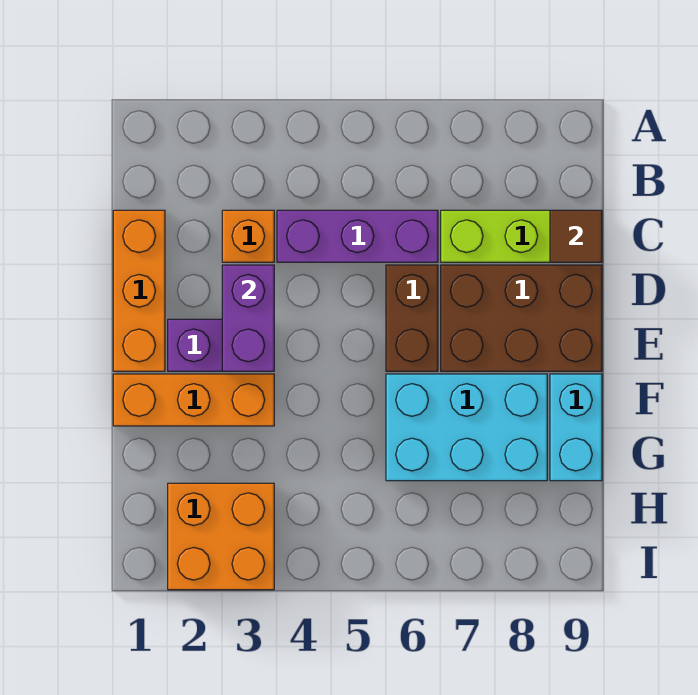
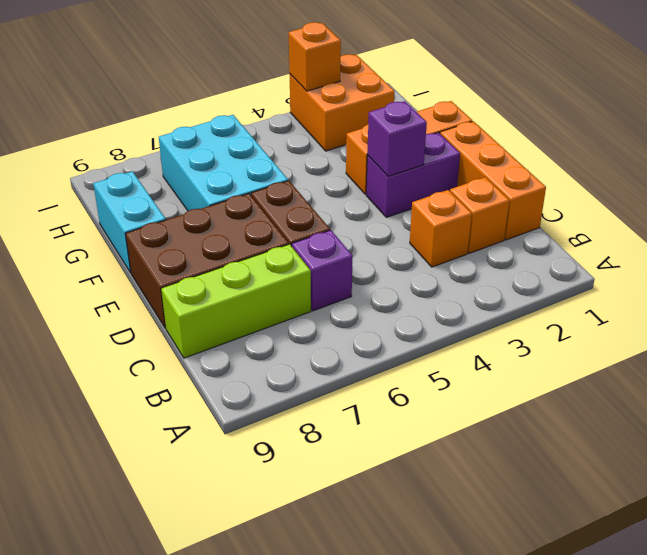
none -> orange 1x1 brick [450,177,509,253]
purple 1x3 brick [277,210,438,262] -> purple 1x1 brick [292,230,353,311]
brown 1x1 tile [550,210,602,262] -> none
purple 1x2 brick [222,265,274,371] -> purple 1x1 brick [367,101,427,176]
cyan 2x3 brick [386,374,547,481] -> cyan 2x3 brick turned to [159,115,288,211]
none -> orange 1x1 brick [289,22,341,91]

